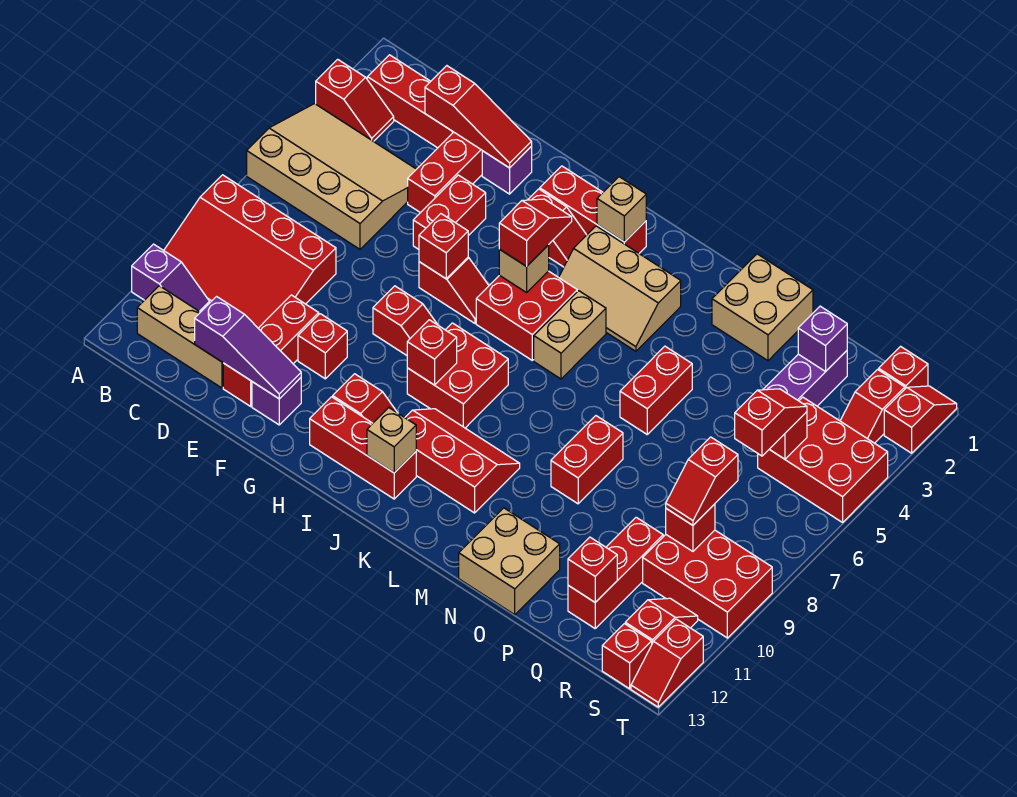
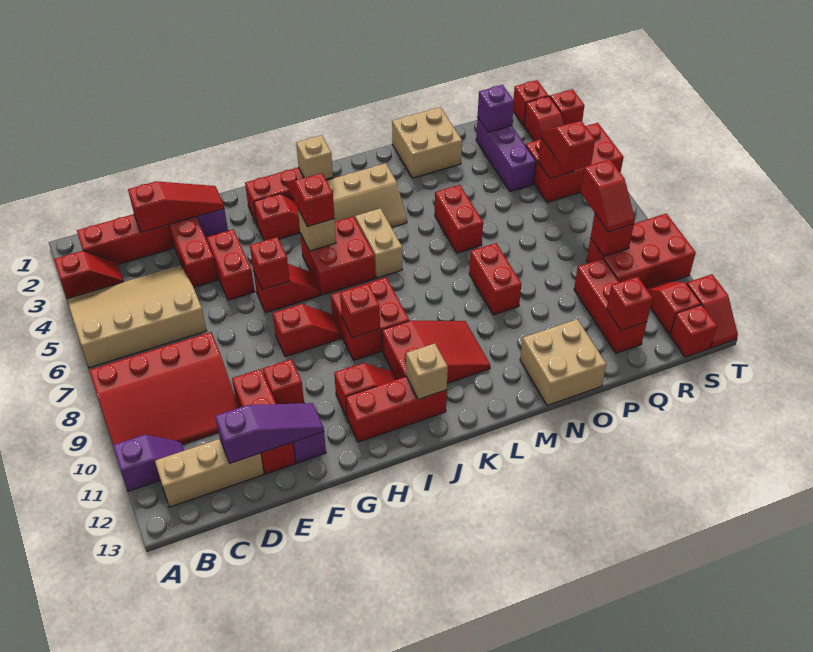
red 2x3 slope [405,409,520,513] -> red 2x3 slope turned to [382,321,490,383]

